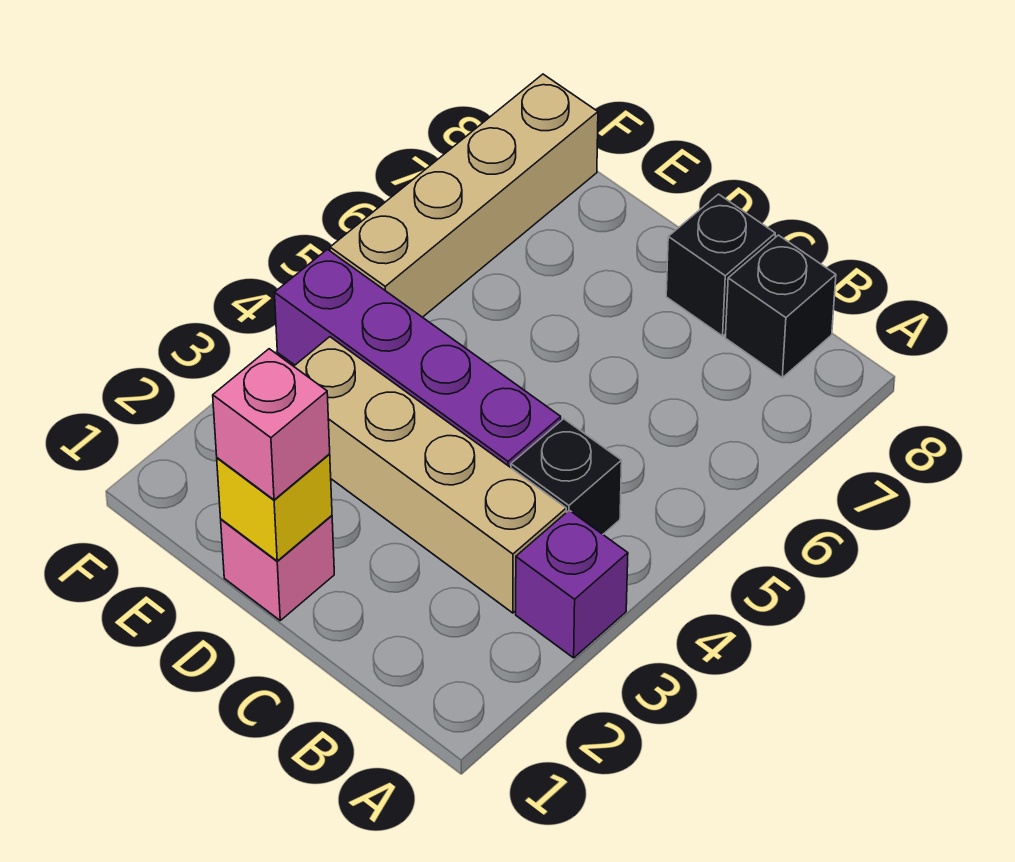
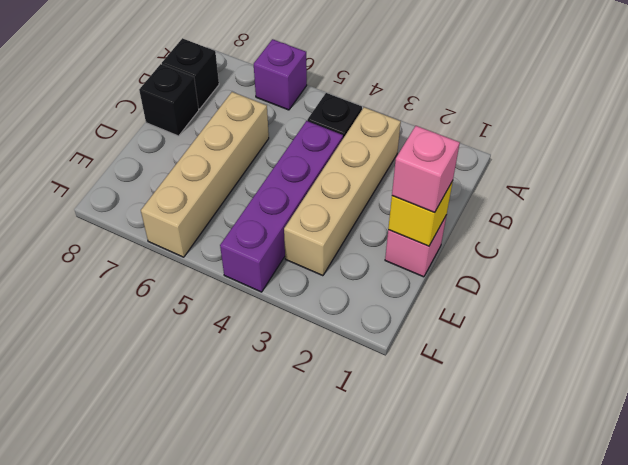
purple 1x1 brick [516,510,628,658] -> purple 1x1 brick moved to [254,39,307,110]
tan 1x4 brick [330,74,598,317] -> tan 1x4 brick turned to [141,92,269,257]

